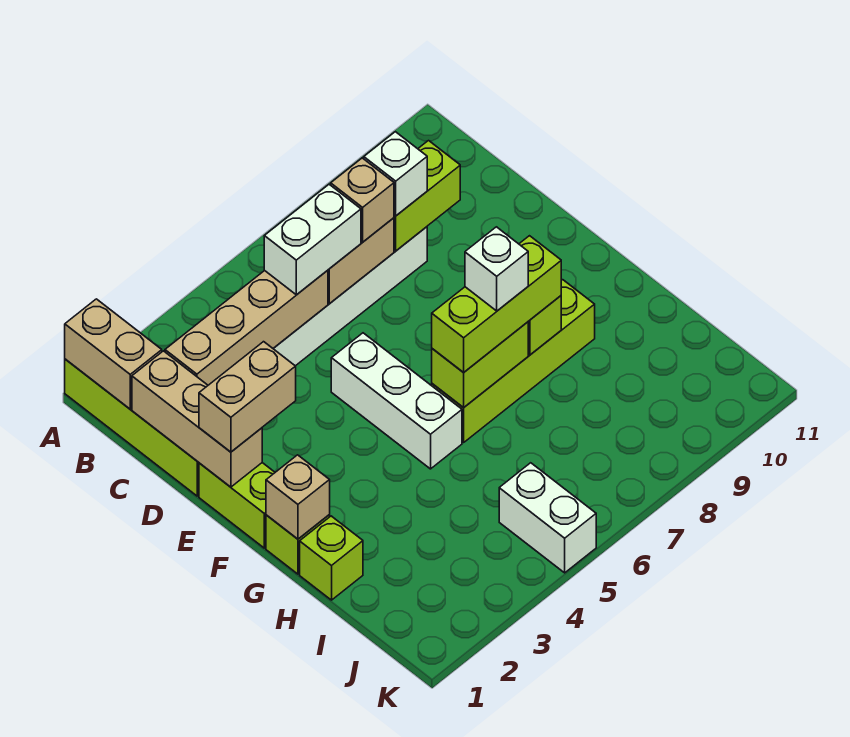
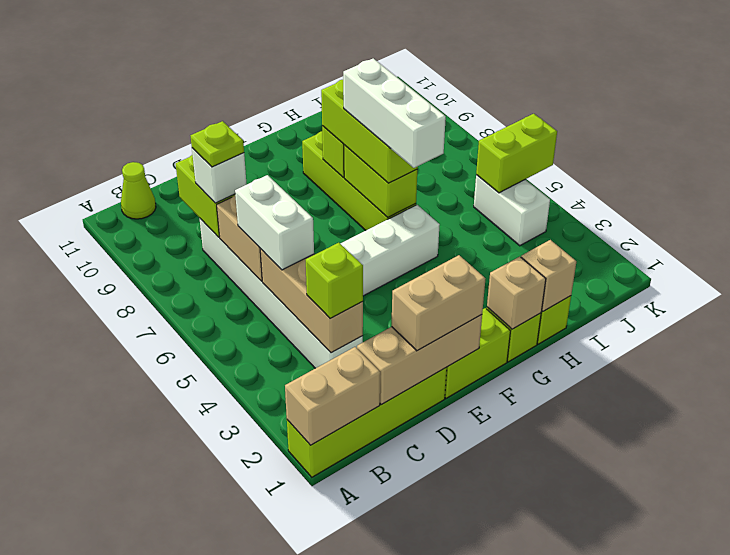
none -> lime 1x1 cone [121,162,156,219]
tan 1x4 brick [165,270,328,385] -> tan 1x3 brick [260,249,363,353]
none -> lime 1x1 brick [306,243,363,318]
tan 1x1 brick [331,158,394,242] -> tan 1x1 brick moved to [521,240,576,311]
none -> lime 1x1 plate [191,121,244,167]
tan 1x2 brick [199,342,296,452] -> tan 1x2 brick turned to [392,255,485,351]
white 1x1 brick [465,227,528,311] -> white 1x3 brick [343,58,446,168]
white 1x2 brick [499,463,596,573] -> white 1x2 brick turned to [474,175,550,246]
none -> lime 1x2 brick [476,114,557,193]

